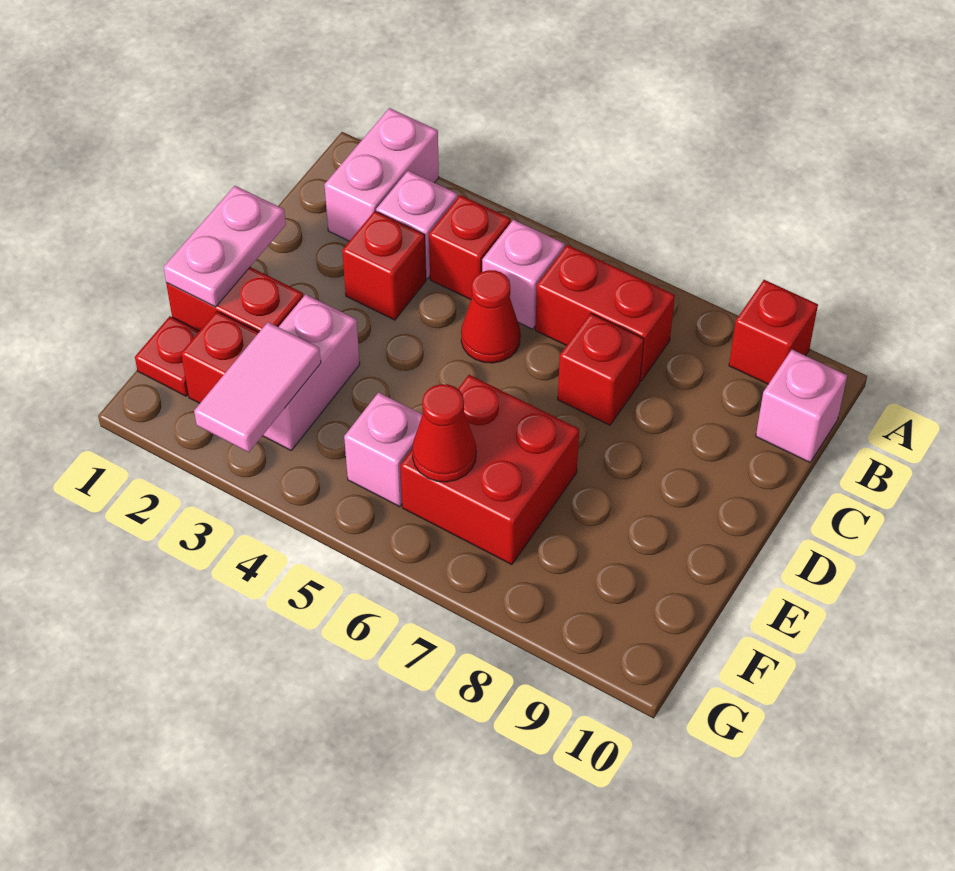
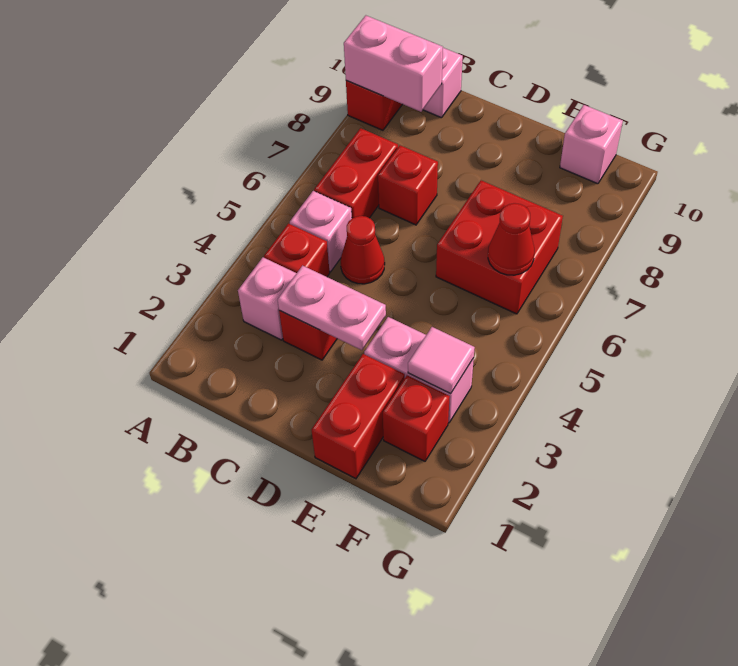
pink 1x2 brick [325,108,439,241] -> pink 1x2 brick moved to [344,16,443,112]
pink 1x2 plate [163,186,286,307] -> pink 1x2 plate moved to [278,266,386,350]
red 1x1 plate [135,316,199,396] -> none
pink 1x2 tile [194,322,321,452] -> pink 1x1 tile [408,327,475,394]
pink 1x1 brick [344,392,423,507] -> pink 1x1 brick moved to [560,105,623,184]

